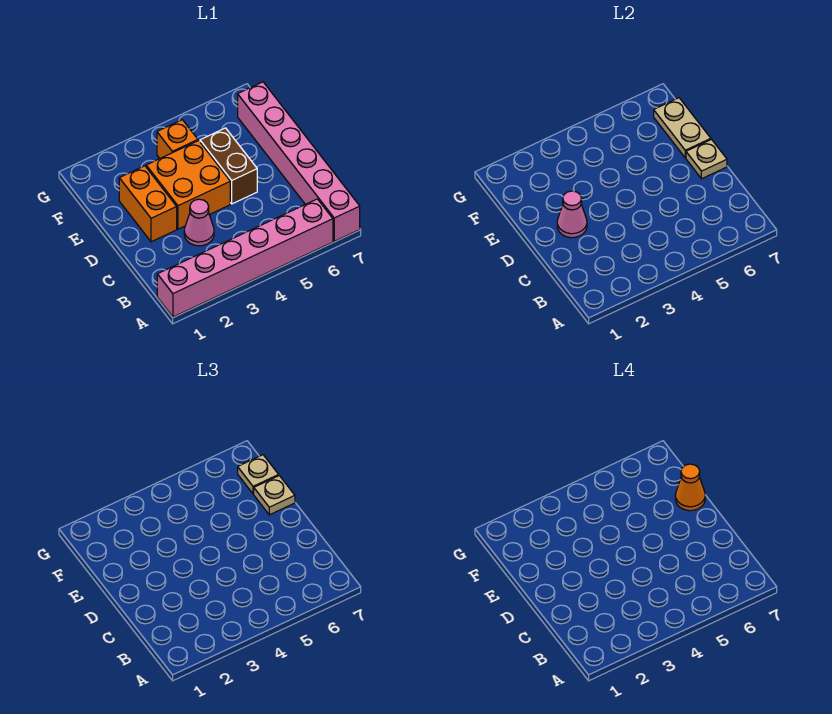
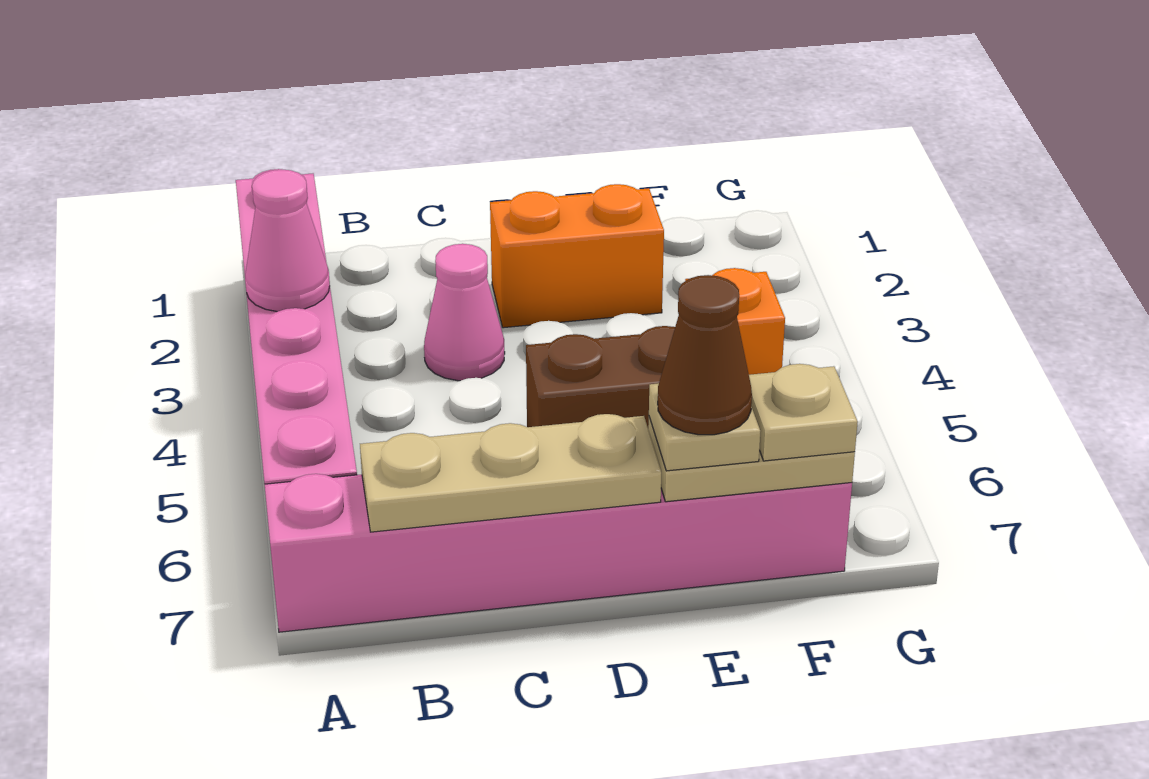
pink 1x1 cone [557,191,587,238] -> pink 1x1 cone moved to [245,170,330,312]
orange 2x2 brick [146,141,230,229] -> none
tan 1x1 plate [686,140,727,179] -> tan 1x3 plate [360,414,661,532]
orange 1x1 cone [675,464,705,511] -> brown 1x1 cone [658,275,752,435]

